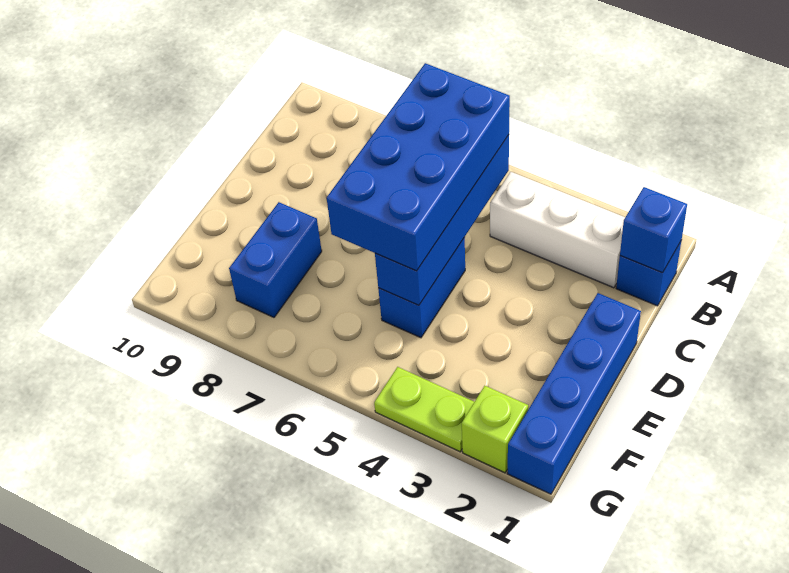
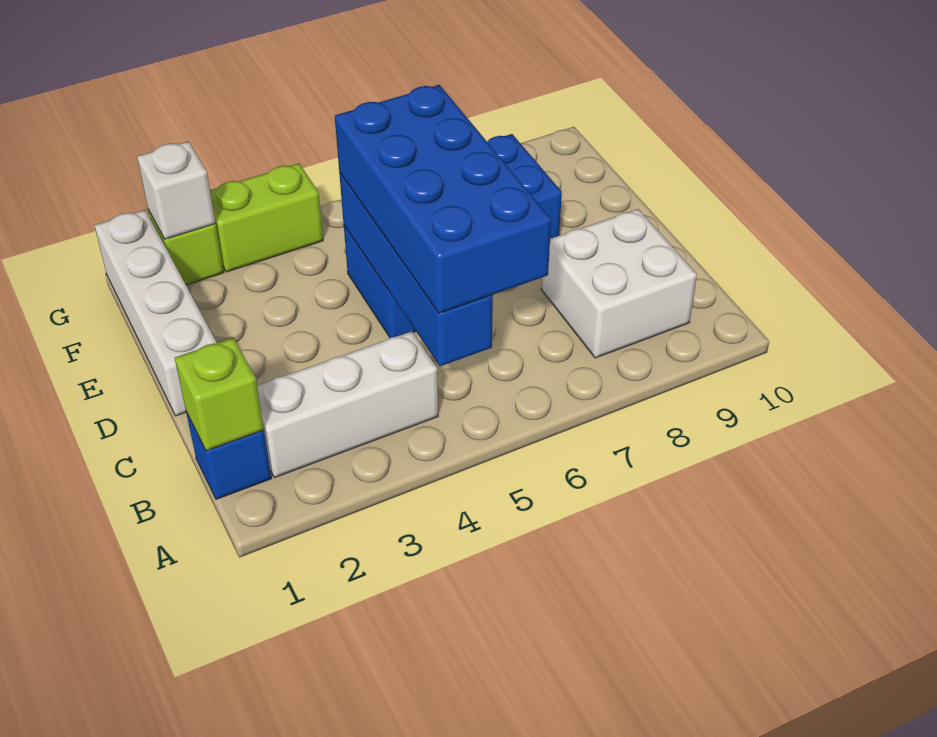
blue 1x1 brick [620,187,687,273] -> lime 1x1 brick [175,338,264,451]
none -> white 2x2 brick [541,209,697,358]
blue 1x4 brick [507,293,641,494] -> white 1x4 brick [94,210,217,416]
none -> white 1x1 brick [137,141,215,239]
lime 1x2 plate [374,367,474,452] -> lime 1x2 brick [210,163,323,272]

